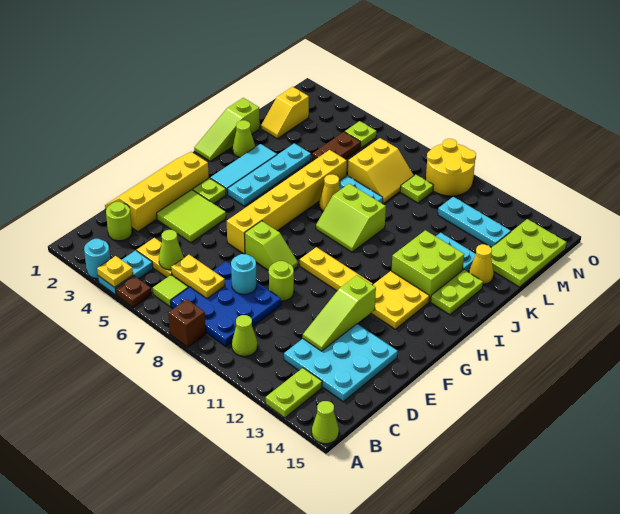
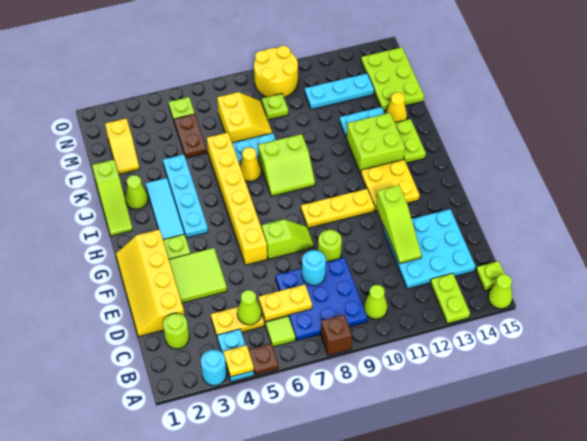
none -> lime 1x1 plate [476,261,504,291]

